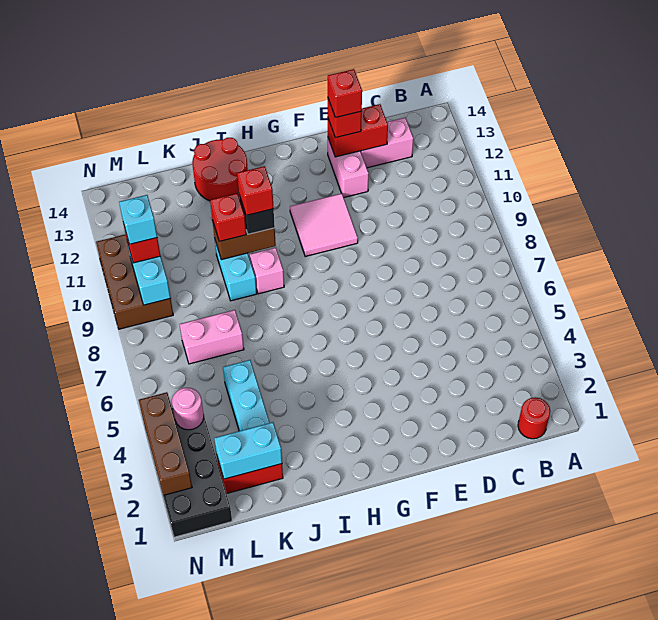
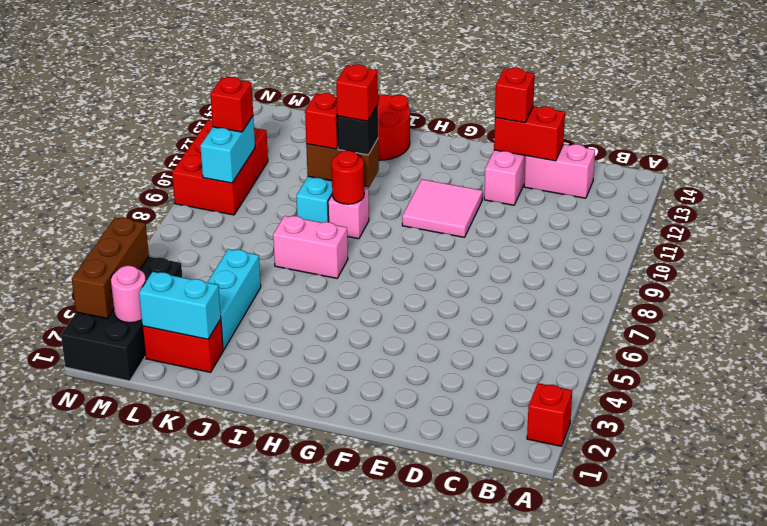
red 1x1 round brick [518,397,550,439] -> red 1x1 round brick moved to [331,151,364,204]
red 1x1 brick [328,69,362,118] -> red 1x1 brick moved to [527,383,572,446]
pink 1x2 brick [179,310,244,364] -> pink 1x2 brick moved to [273,216,348,278]
pink 1x1 round brick [172,388,204,430] -> pink 1x1 round brick moved to [111,266,146,323]
brown 2x3 brick [96,234,173,329] -> red 2x3 brick [172,120,268,215]
cyan 1x1 brick [119,195,157,244] -> none

